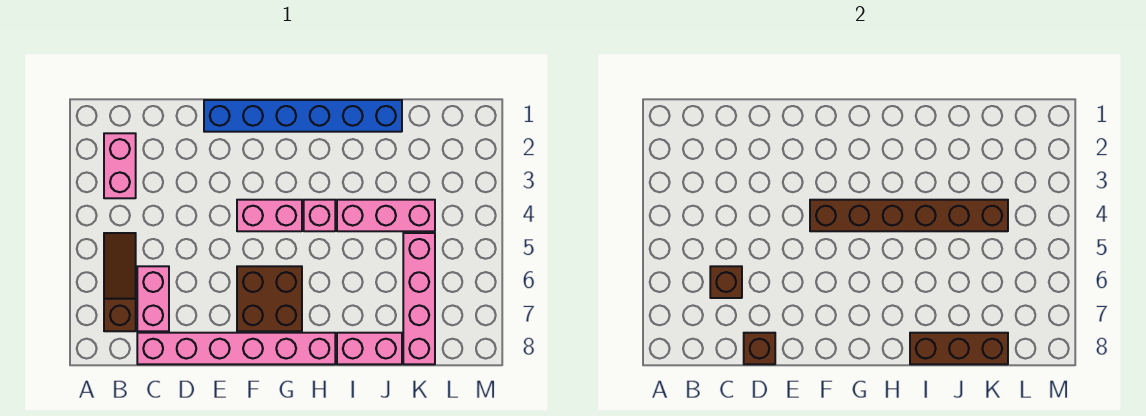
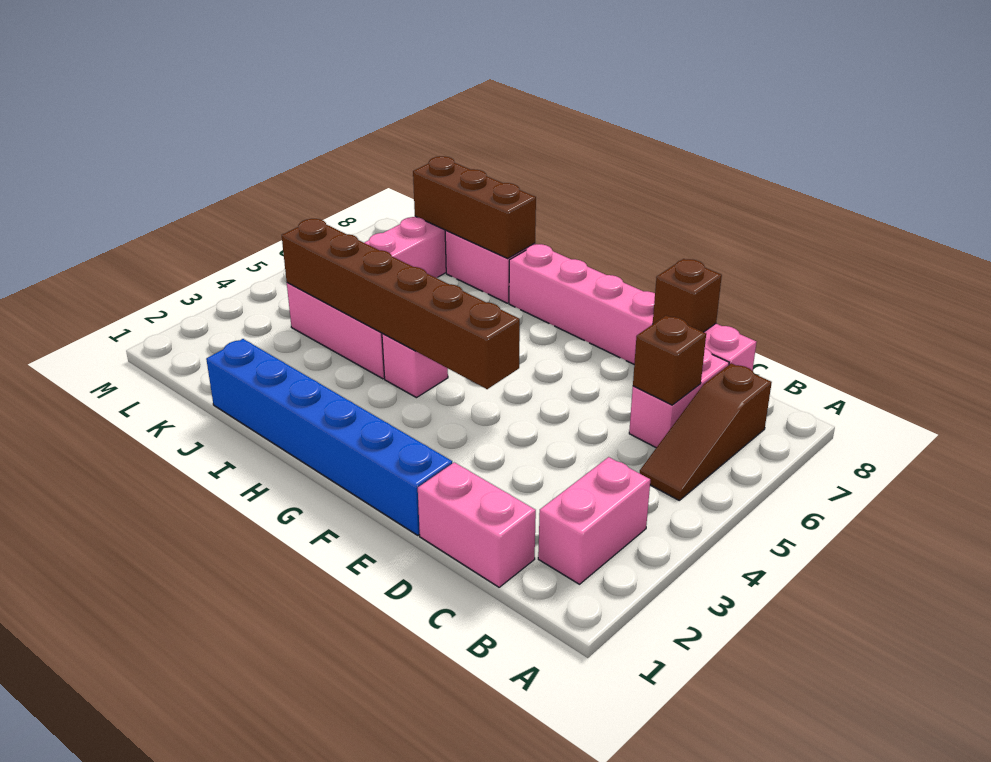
pink 1x2 brick [237,200,302,231] -> pink 1x2 brick moved to [418,462,536,587]
brown 2x2 brick [237,266,302,331] -> none

